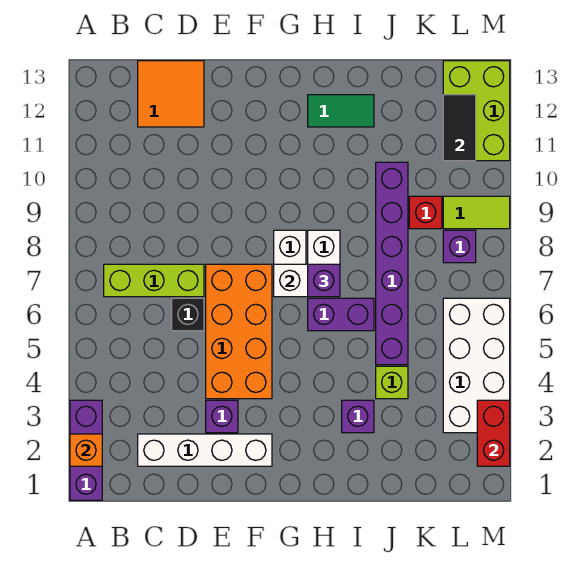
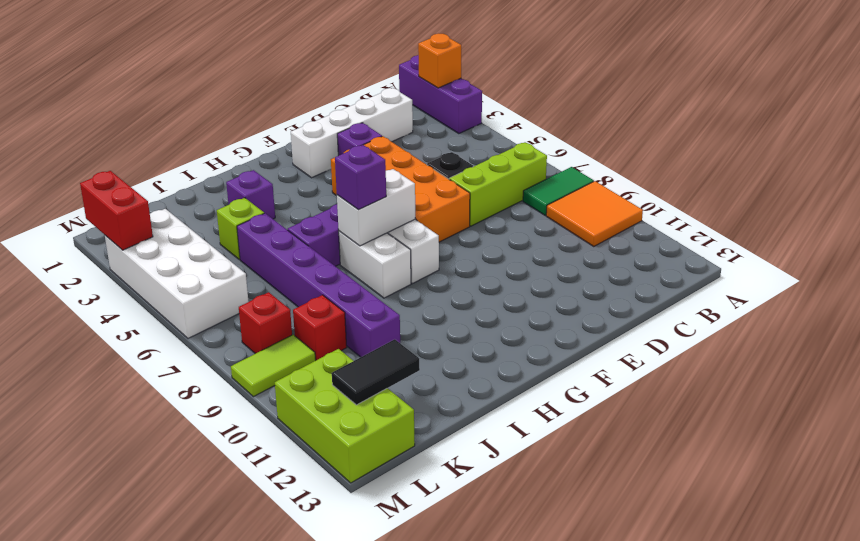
orange 2x2 tile [138,61,204,127] -> orange 2x2 tile moved to [546,181,643,246]
green 1x2 tile [308,95,374,127] -> green 1x2 tile moved to [523,167,594,215]
purple 1x1 brick [443,230,476,263] -> red 1x1 brick [239,292,292,354]
black 1x2 tile [443,95,476,161] -> black 1x2 tile turned to [332,339,420,405]

